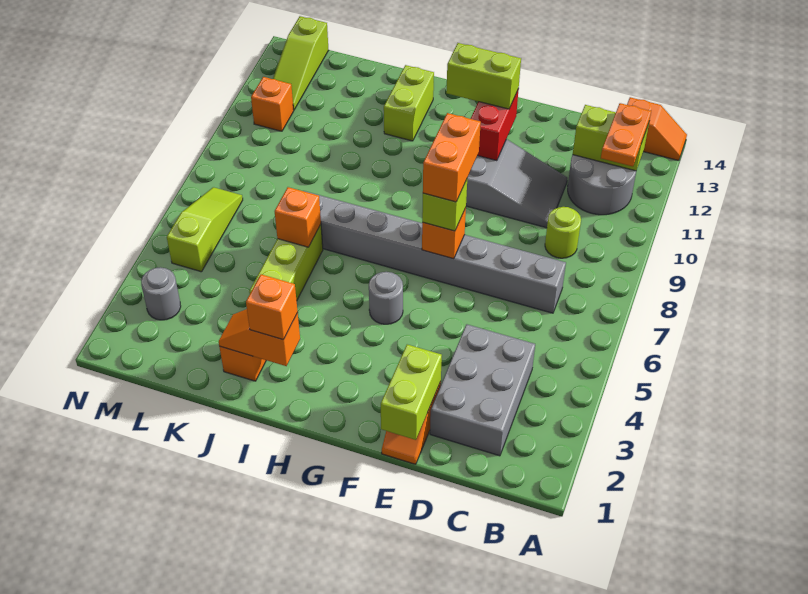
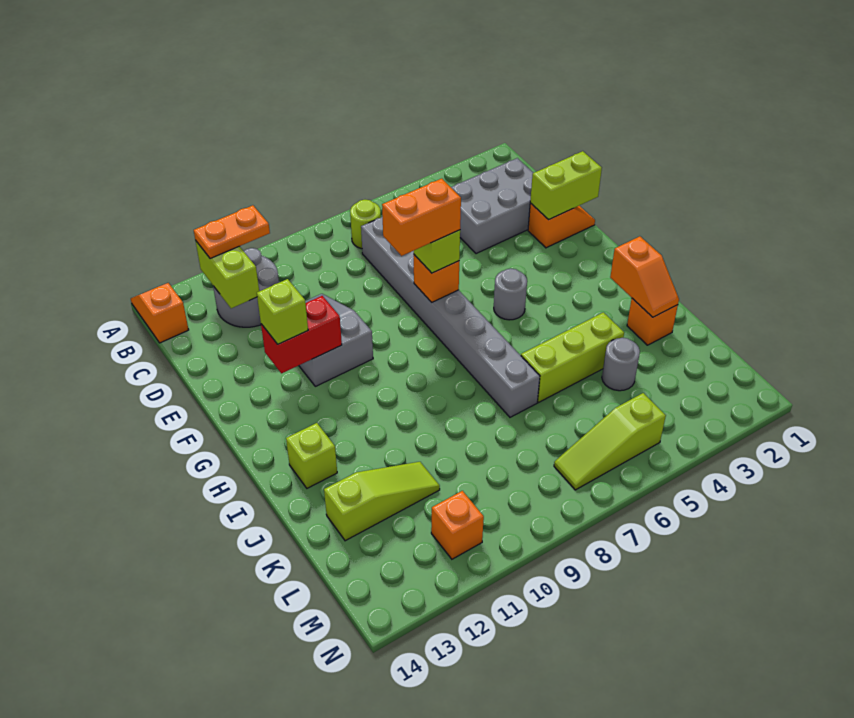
lime 1x1 round brick [545,207,581,258] -> lime 1x1 round brick moved to [350,200,381,249]
lime 1x2 brick [446,43,521,109] -> lime 1x1 brick [257,279,308,344]
orange 1x1 brick [246,274,298,340] -> none
lime 1x2 brick [384,65,434,141] -> lime 1x1 brick [286,423,337,488]
orange 1x1 brick [275,187,321,247] -> none
grey 1x1 round brick [141,267,181,320] -> grey 1x1 round brick moved to [602,338,640,391]
lime 1x3 slope [273,16,328,110] -> lime 1x3 slope moved to [324,462,440,541]

